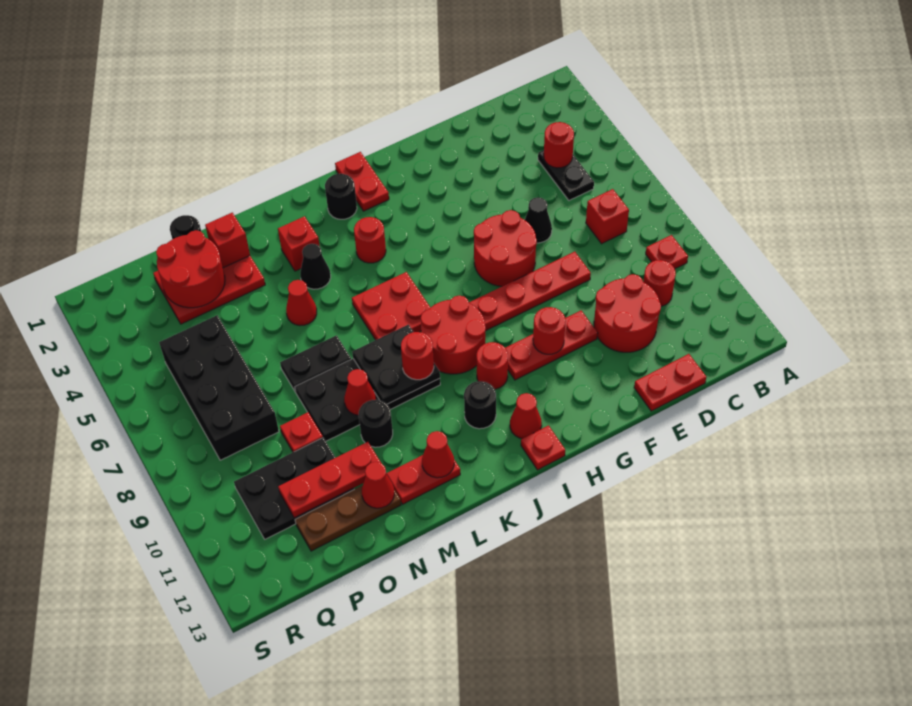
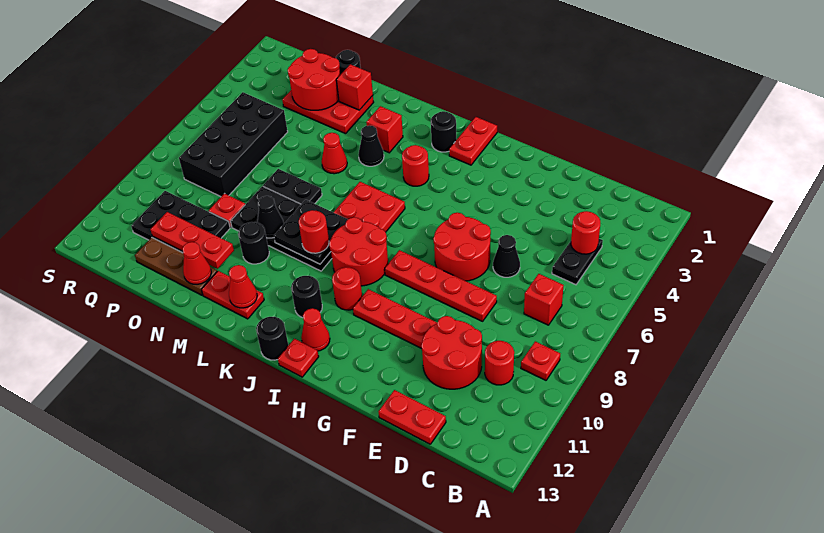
red 1x1 round brick [533,307,566,354] -> none
none -> black 1x1 round brick [256,317,288,360]
red 1x1 cone [344,369,376,415] -> black 1x1 cone [257,196,284,238]

